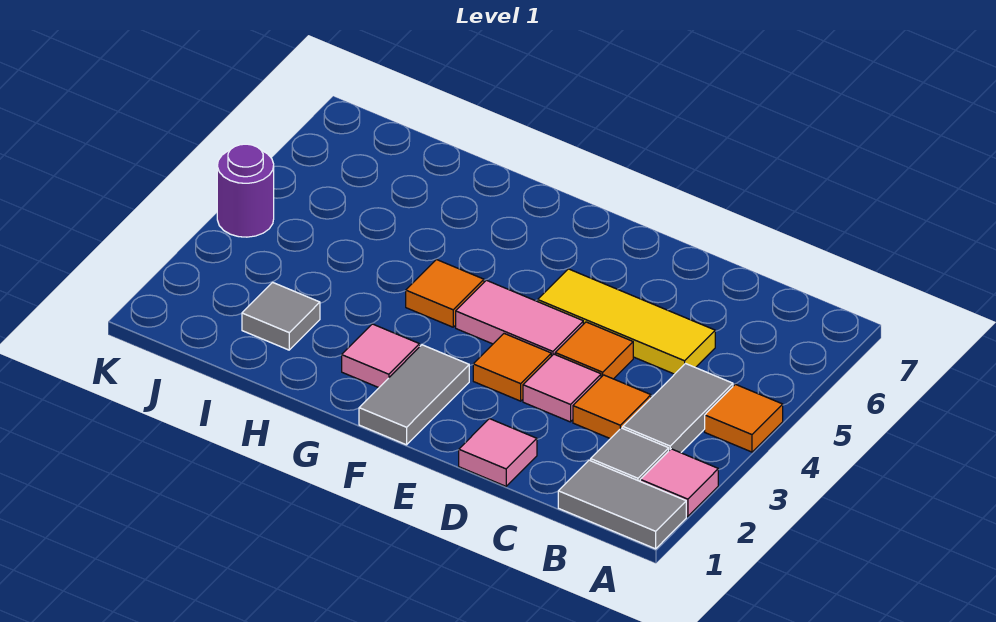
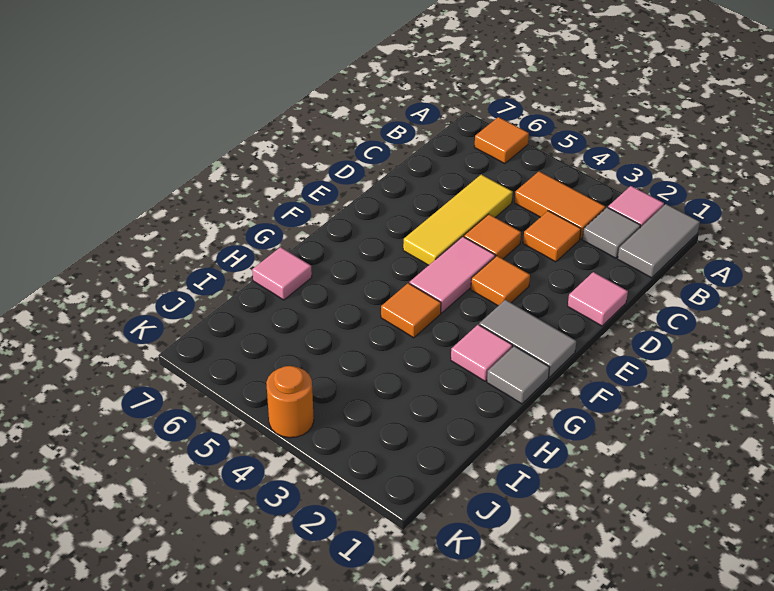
orange 1x1 tile [705,384,783,452] -> orange 1x1 tile moved to [475,117,529,164]
grey 1x2 tile [623,364,733,453] -> orange 1x2 tile [515,171,605,239]
pink 1x1 tile [523,354,601,422] -> pink 1x1 tile moved to [252,247,312,300]
grey 1x1 tile [242,282,320,350] -> grey 1x1 tile moved to [487,346,550,404]
purple 1x1 round brick [217,144,274,237] -> orange 1x1 round brick [266,366,314,438]

